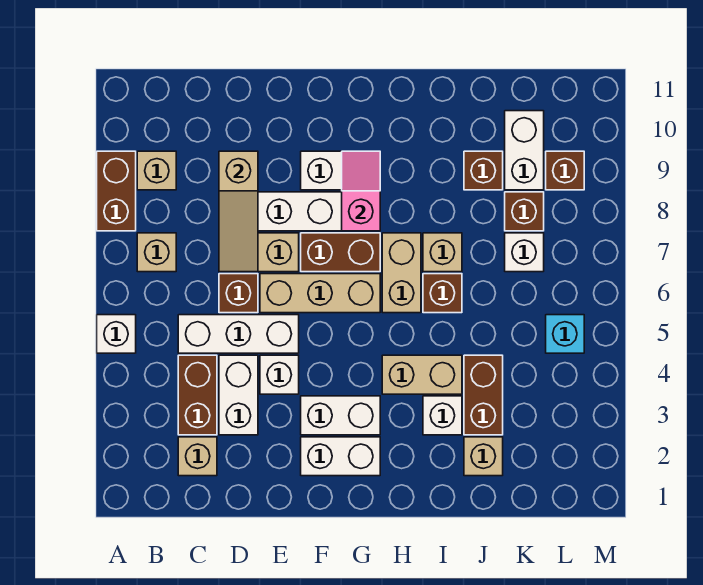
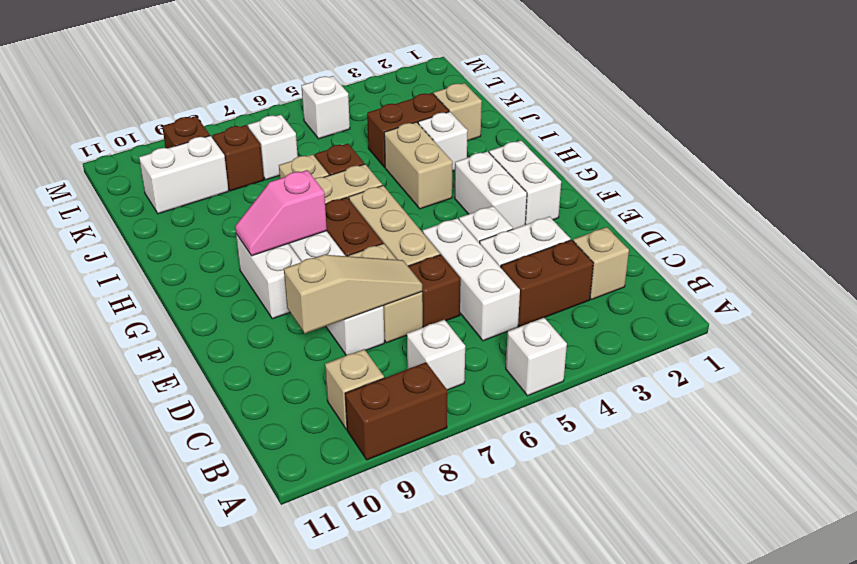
tan 1x1 brick [137,233,176,272] -> white 1x1 brick [407,320,465,390]
brown 1x1 brick [464,151,503,190] -> none
cyan 1x1 brick [546,315,584,353] -> white 1x1 brick [301,76,350,139]

